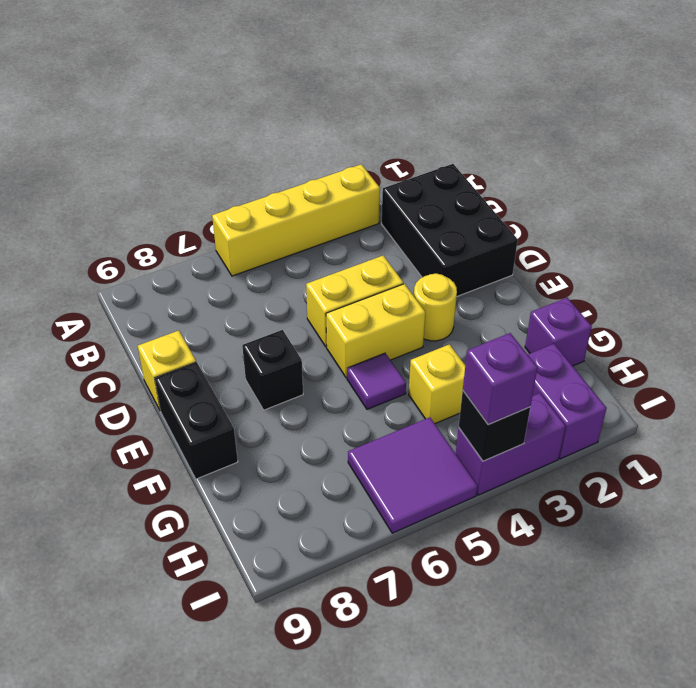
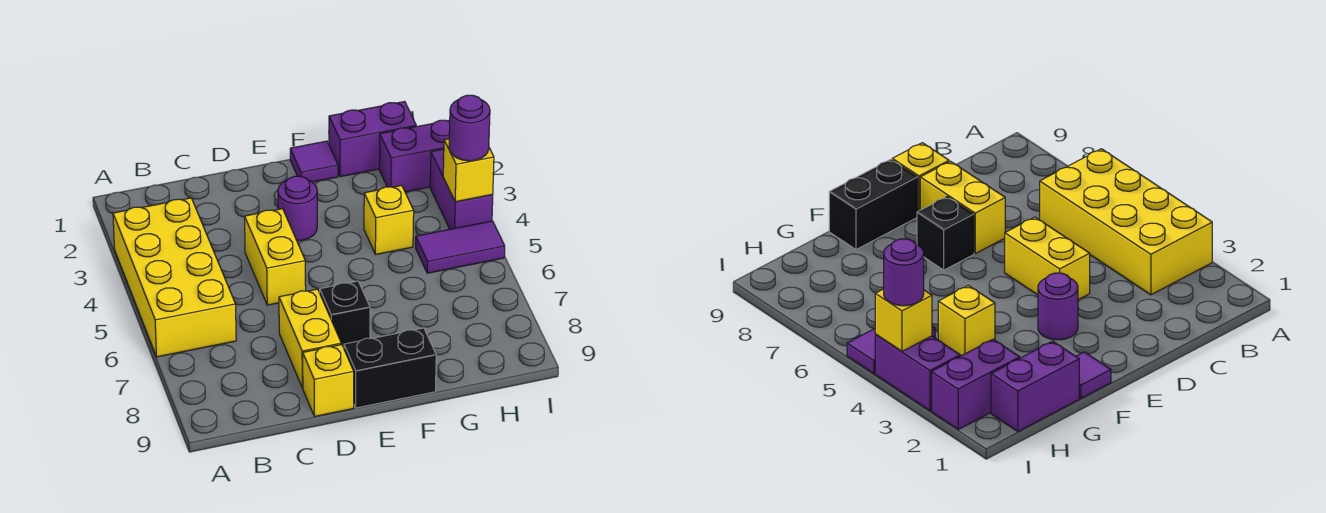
yellow 1x4 brick [212,164,380,276] -> yellow 2x4 brick [113,198,236,357]
black 2x3 brick [382,164,518,296] -> none
yellow 1x1 round brick [414,274,457,341] -> purple 1x1 round brick [278,176,317,241]
yellow 1x2 brick [326,284,425,378] -> yellow 1x2 brick moved to [279,289,341,388]
purple 1x1 tile [347,353,406,409] -> purple 1x1 tile moved to [290,141,338,182]
purple 1x1 brick [525,298,592,366] -> purple 1x2 brick [329,102,416,177]
purple 2x2 tile [348,417,478,533] -> purple 1x2 tile [416,221,505,273]
black 1x1 brick [459,391,530,461] -> yellow 1x1 brick [443,139,494,202]
purple 1x1 brick [463,333,538,424] -> purple 1x1 round brick [449,95,490,161]

